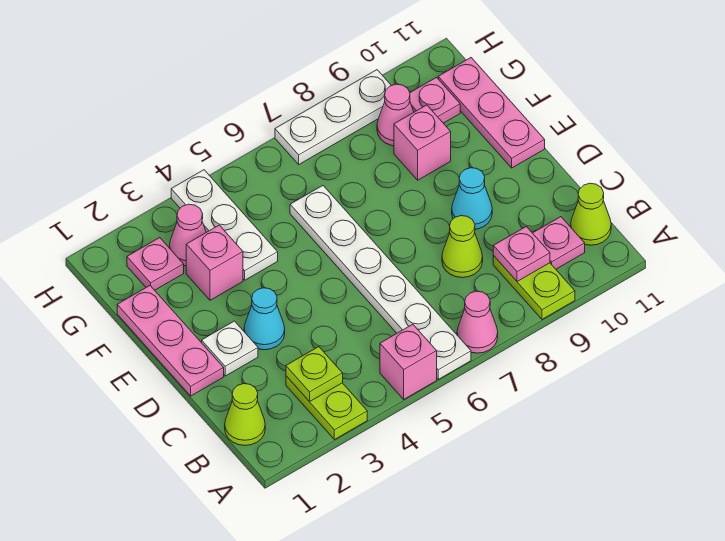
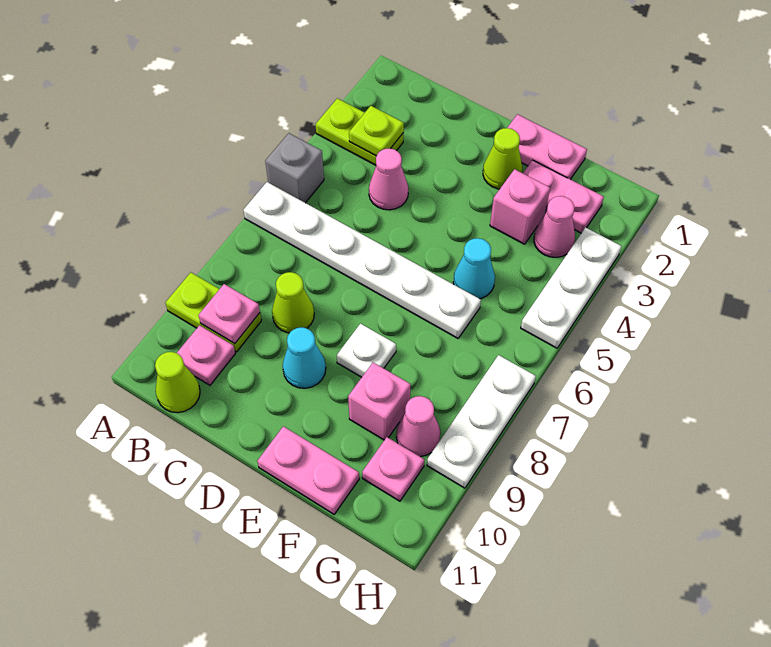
pink 1x1 brick [380,324,437,399] -> grey 1x1 brick [265,133,324,203]
pink 1x1 cone [457,291,498,353] -> pink 1x1 cone moved to [369,148,408,210]
lime 1x1 cone [225,384,265,445] -> lime 1x1 cone moved to [483,128,523,189]
pink 1x3 plate [117,286,224,396] -> pink 1x2 plate [507,114,587,179]
white 1x1 plate [202,321,258,376] -> white 1x1 plate moved to [337,324,396,377]
cyan 1x1 cone [244,288,285,350] -> cyan 1x1 cone moved to [453,238,495,299]
pink 1x3 plate [438,58,545,168] -> pink 1x2 plate [257,426,359,514]
white 1x3 plate [171,170,278,280] -> white 1x3 plate turned to [521,227,621,348]
pink 1x1 plate [127,238,184,290] -> pink 1x2 plate [523,160,604,233]

